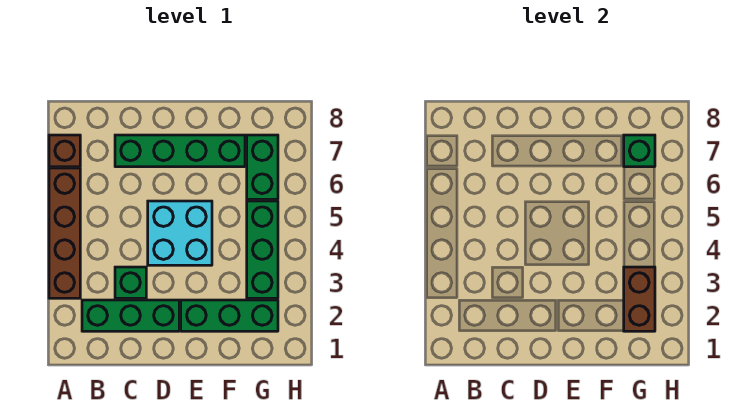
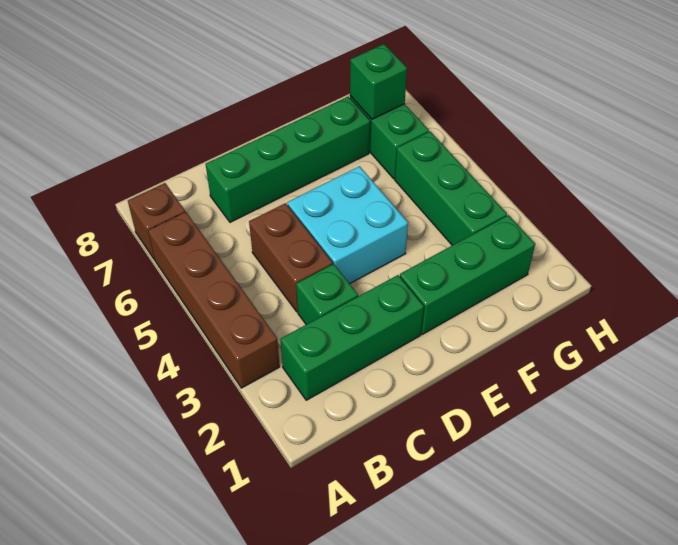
brown 1x2 brick [624,267,655,331] -> brown 1x2 brick moved to [249,203,333,312]

